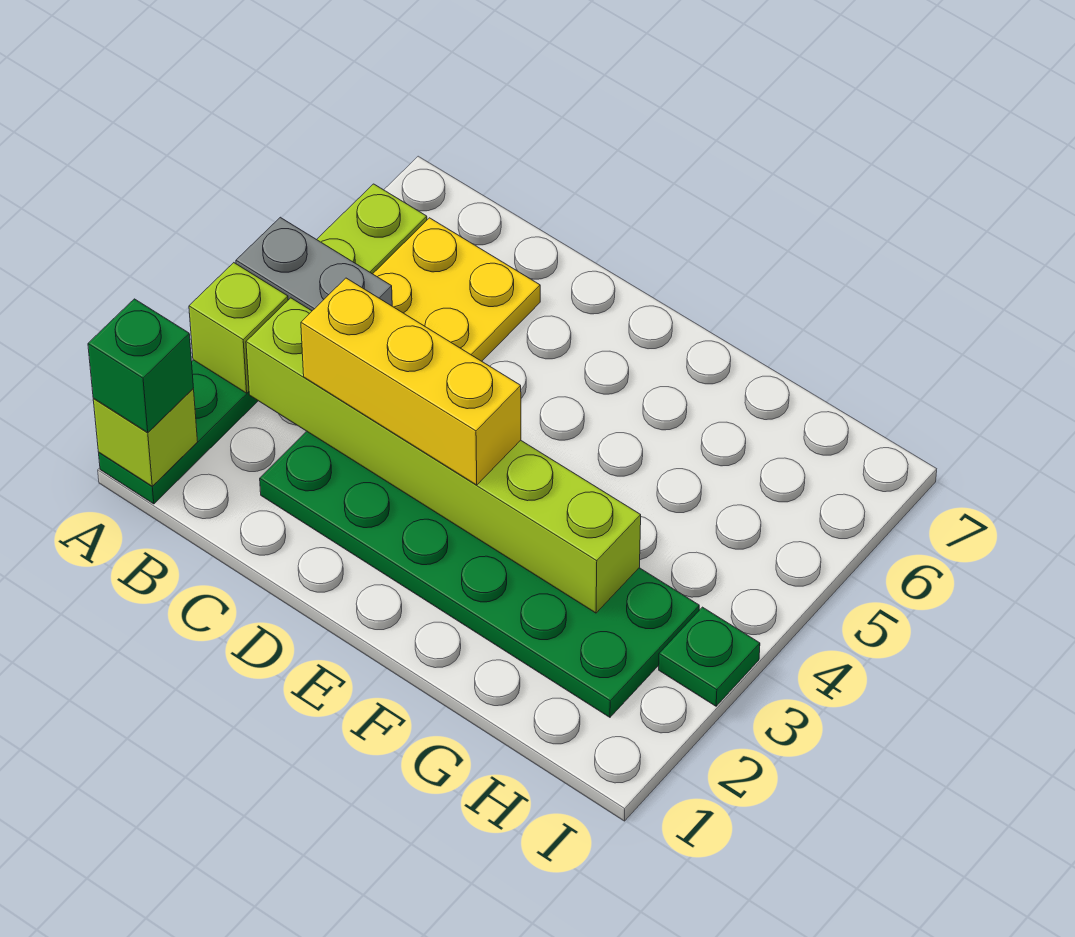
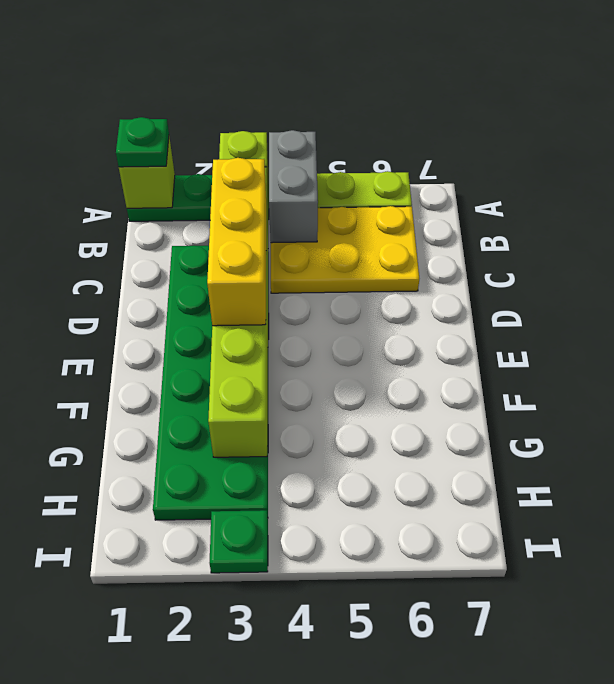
green 1x1 brick [88,299,193,432] -> green 1x1 plate [116,117,169,167]

